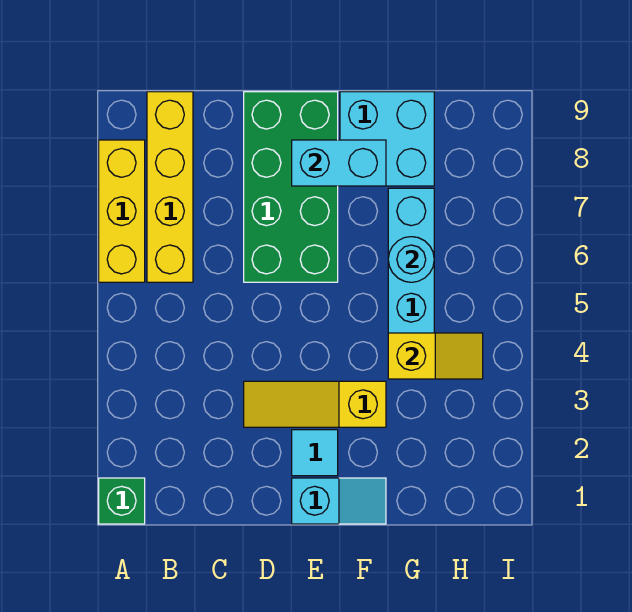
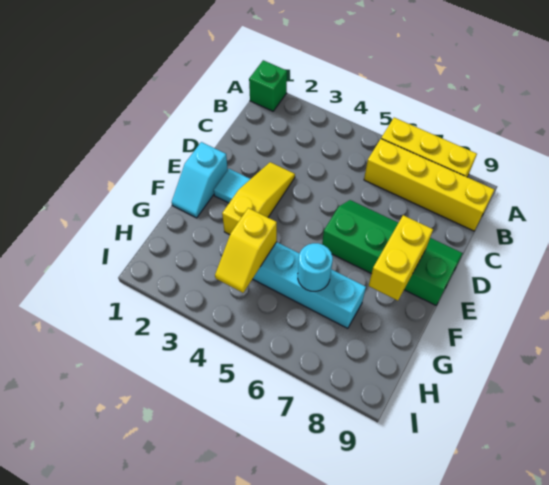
green 2x4 brick [244,92,338,282] -> green 2x4 slope [322,200,463,305]
cyan 1x2 brick [292,140,386,186] -> yellow 1x2 brick [369,215,433,301]
cyan 2x2 brick [340,92,434,186] -> none

